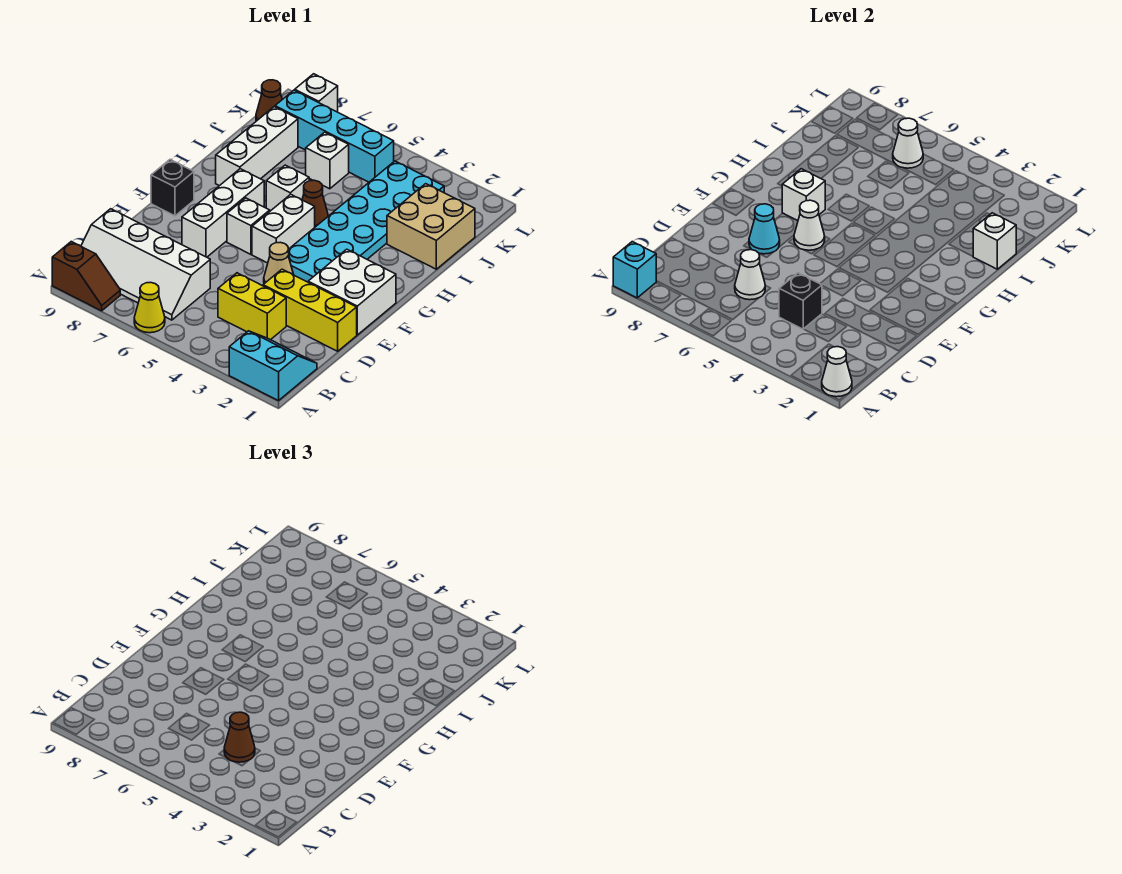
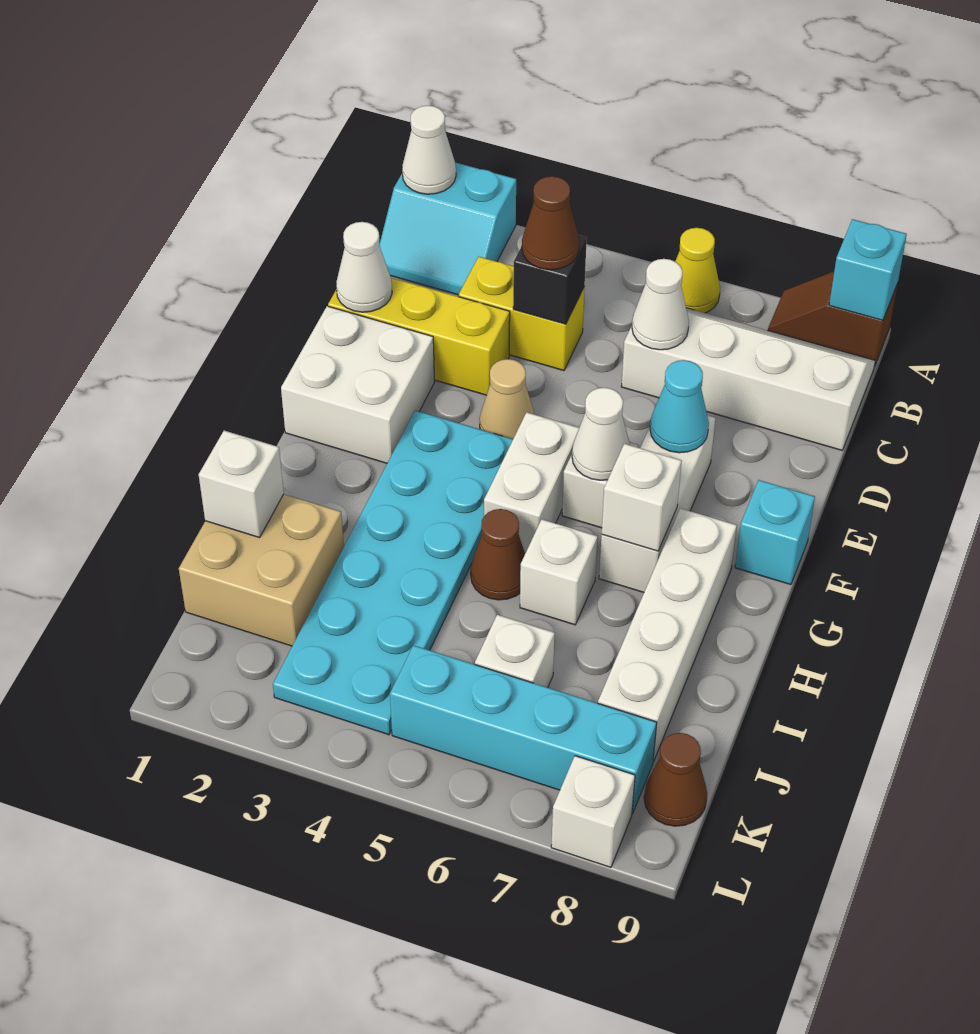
black 1x1 brick [151,160,194,216] -> cyan 1x1 brick [735,480,815,585]
white 1x3 brick [216,107,298,186] -> white 1x4 brick [598,508,737,762]
white 1x1 cone [893,118,923,168] -> white 1x1 cone moved to [336,222,392,312]

